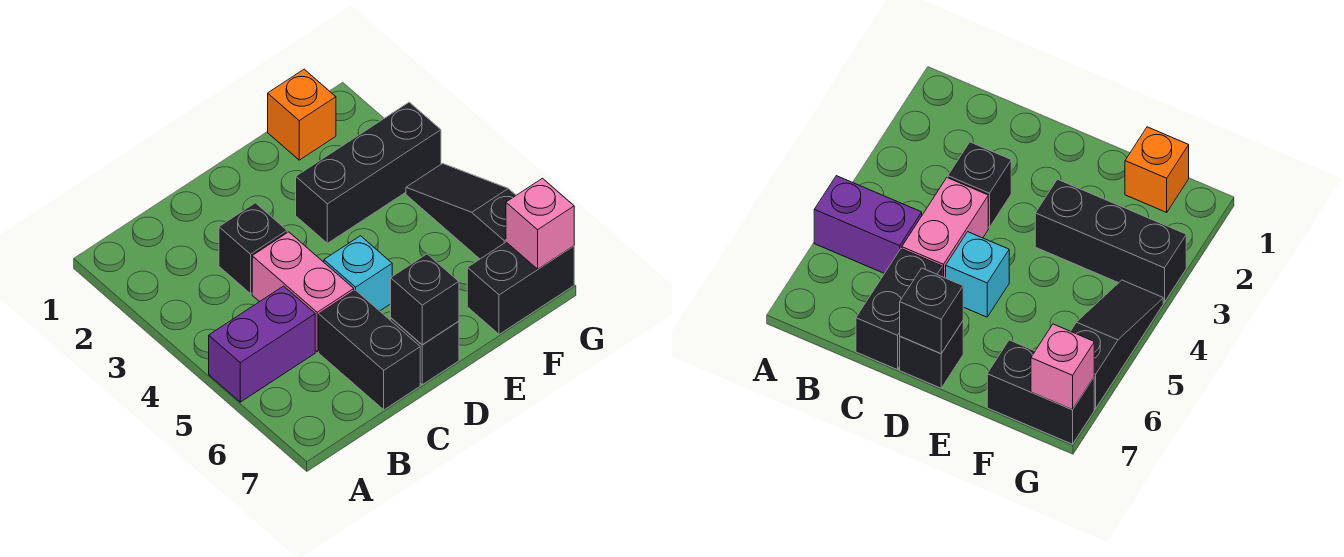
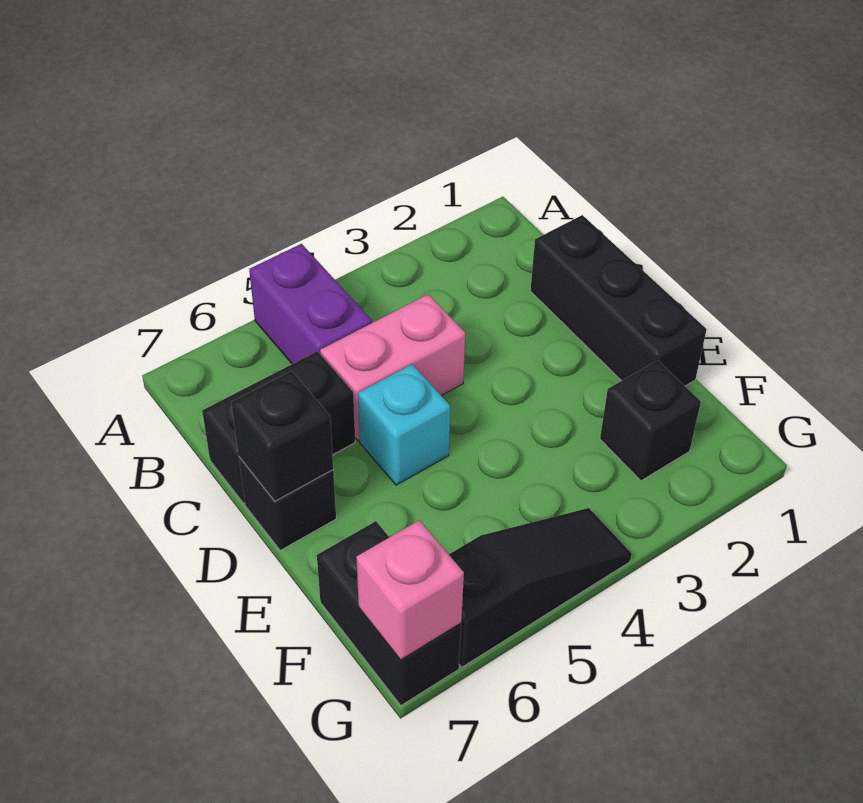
black 1x1 brick [219,203,287,294] -> black 1x1 brick moved to [600,360,701,481]
black 1x3 brick [296,102,441,243] -> black 1x3 brick moved to [530,215,707,386]
orange 1x1 brick [268,69,336,160] -> none

